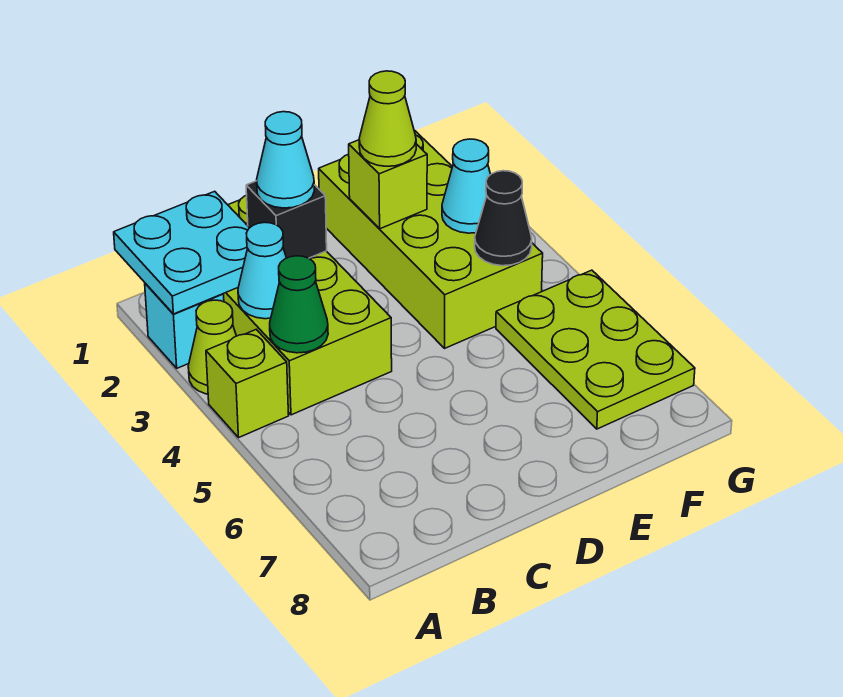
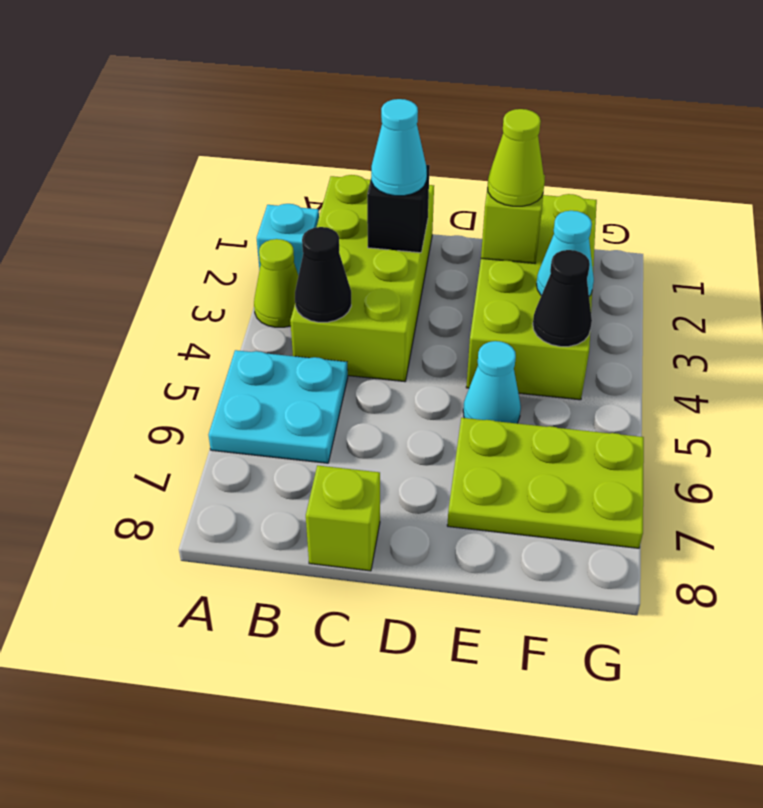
cyan 2x2 plate [114,191,249,314] -> cyan 2x2 plate moved to [209,350,348,463]
lime 1x1 brick [206,330,289,438] -> lime 1x1 brick moved to [306,465,380,571]
cyan 1x1 cone [238,222,286,319] -> cyan 1x1 cone moved to [463,341,521,423]
green 1x1 cone [270,256,328,353] -> black 1x1 cone [295,227,351,322]
lime 2x3 plate [496,270,695,429] -> lime 2x3 plate turned to [447,418,644,548]

